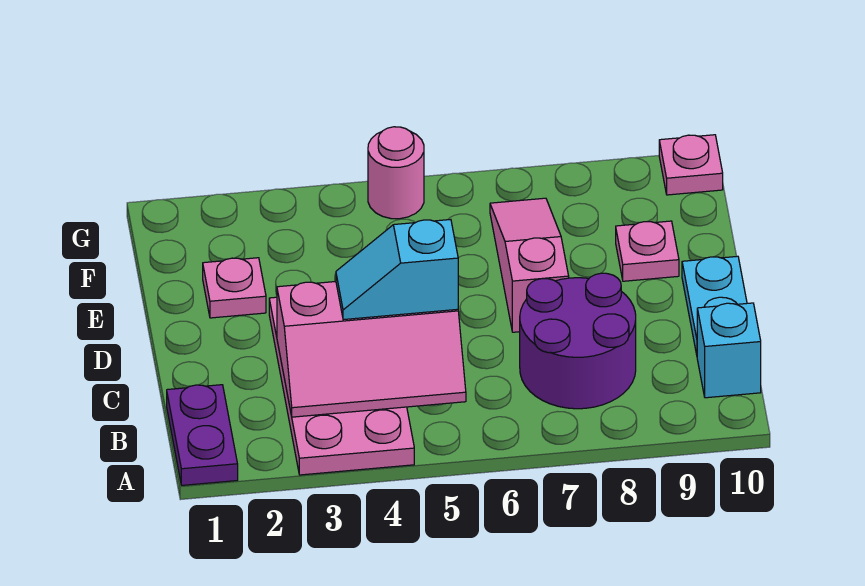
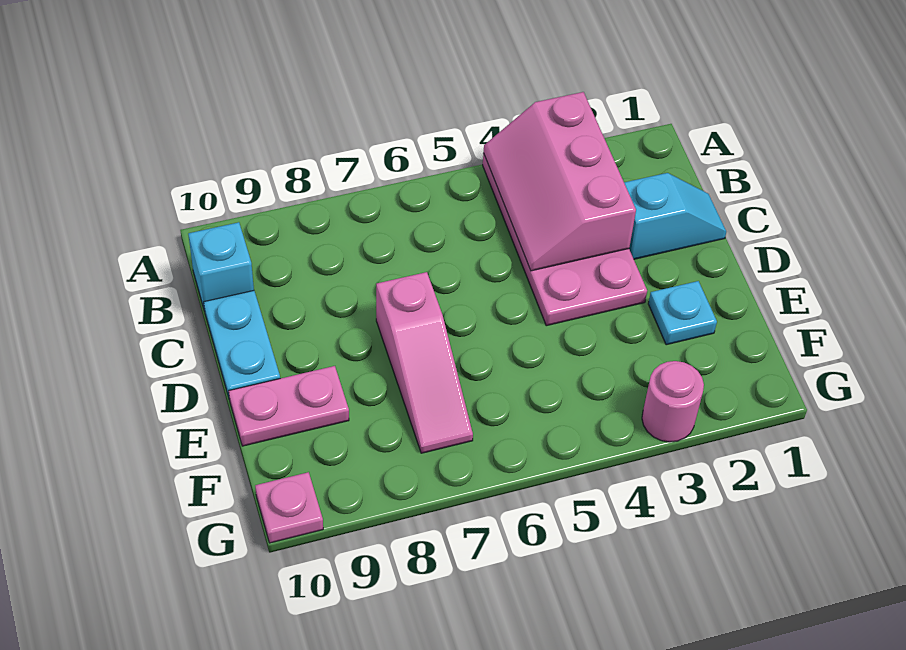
purple 1x2 plate [167,385,238,485] -> none
pink 2x3 slope [277,282,466,417] -> pink 2x3 slope turned to [484,92,636,271]
purple 2x2 round brick [520,273,636,409] -> none
cyan 1x2 slope [336,220,458,320] -> cyan 1x2 slope moved to [624,173,726,259]
pink 1x1 plate [203,258,266,318] -> cyan 1x1 plate [648,281,717,345]
pink 1x1 plate [616,221,679,281] -> pink 1x2 plate [229,366,349,446]
pink 1x1 round brick [368,127,424,219] -> pink 1x1 round brick moved to [642,361,704,442]

